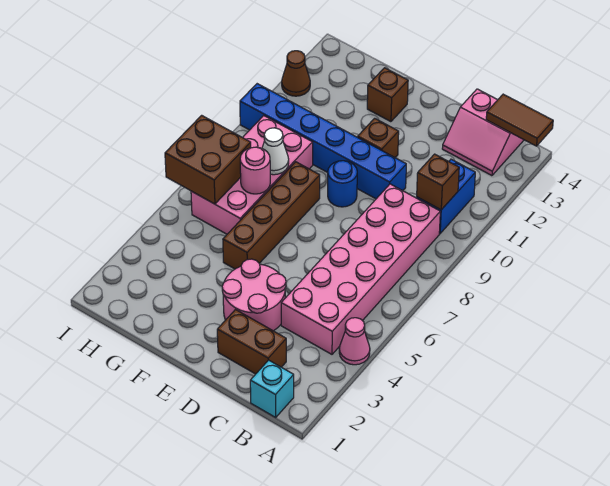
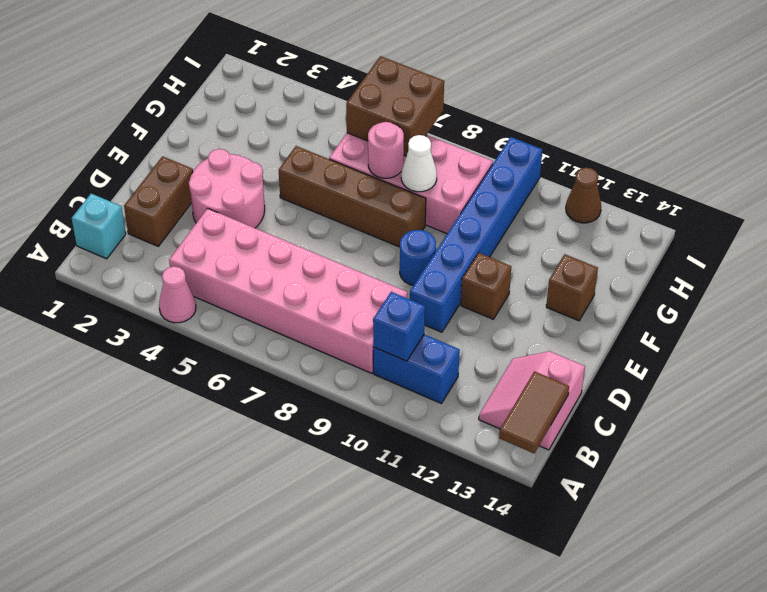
brown 1x1 brick [417,154,459,210] -> blue 1x1 brick [373,292,425,361]

